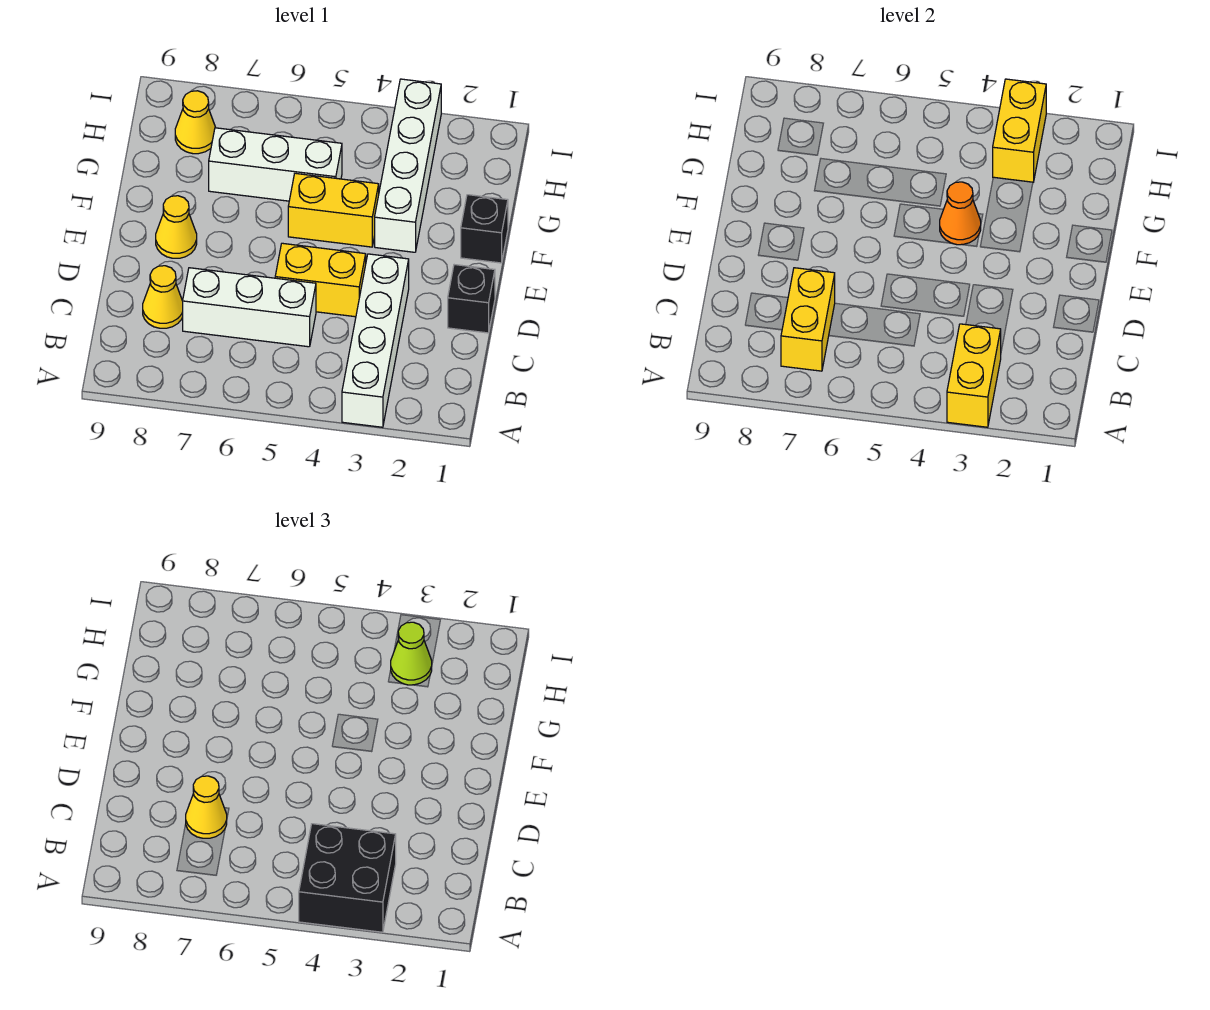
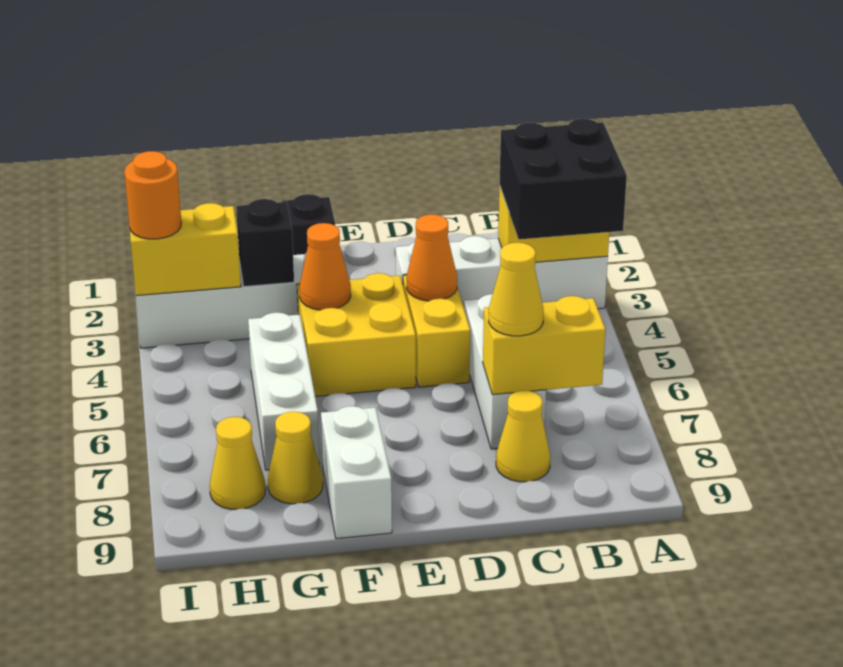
black 1x1 brick [448,265,495,333] -> black 1x1 brick moved to [236,199,294,287]
none -> orange 1x1 cone [407,214,457,301]
yellow 1x1 cone [156,196,197,258] -> yellow 1x1 cone moved to [268,411,323,504]
yellow 1x2 brick [288,173,379,247] -> yellow 2x2 brick [297,273,416,396]
none -> white 1x2 brick [321,406,392,539]
lime 1x1 cone [391,622,432,685] -> none
none -> orange 1x1 round brick [124,151,181,239]

